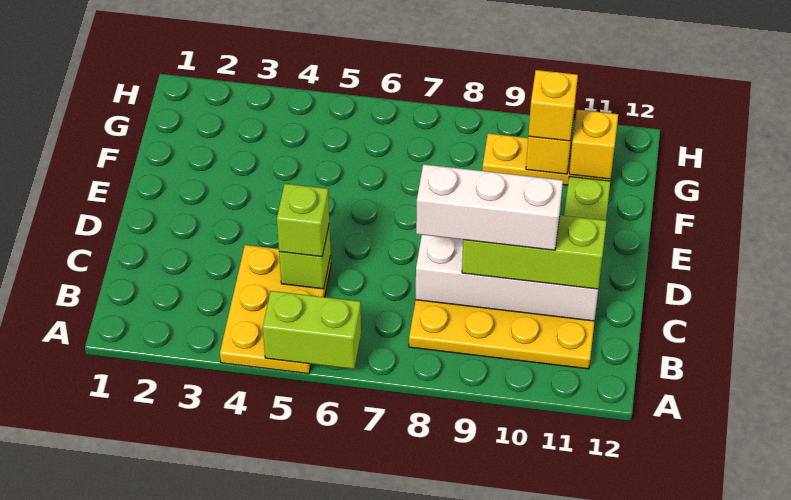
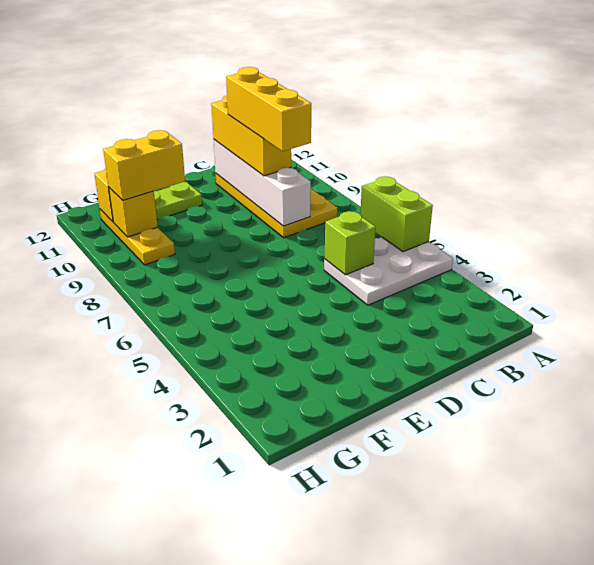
yellow 2x3 plate [220,245,331,374] -> white 2x3 plate [324,237,453,305]
lime 1x1 brick [277,184,329,257] -> none
white 1x3 brick [416,164,563,250] -> yellow 1x3 brick [226,67,311,151]
lime 1x3 brick [462,215,606,289] -> yellow 1x3 brick [211,96,291,176]
yellow 1x1 brick [528,70,578,141] -> yellow 1x2 brick [103,130,185,200]

